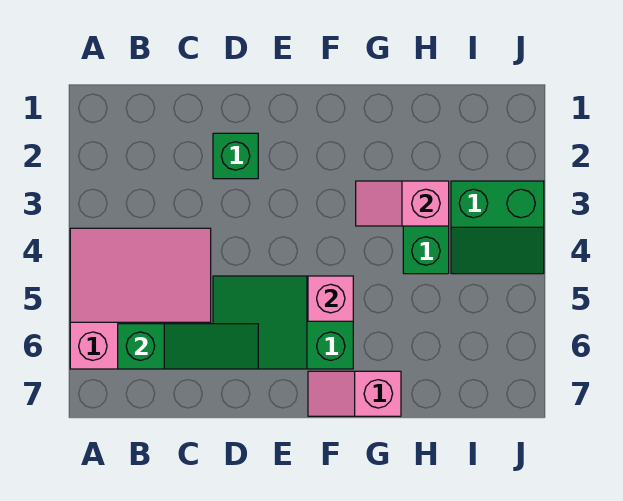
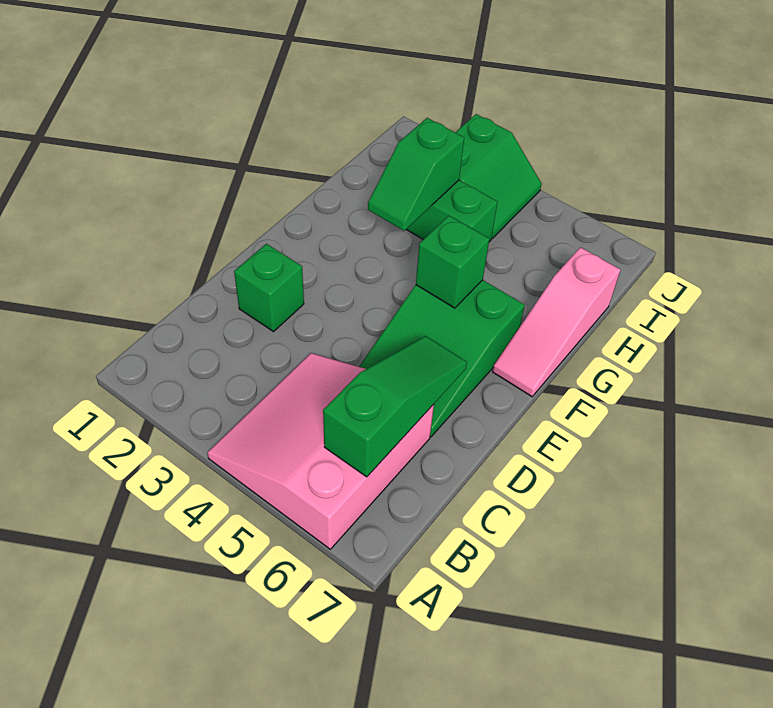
pink 1x1 brick [308,276,353,321] -> green 1x1 brick [416,216,489,308]
pink 1x2 slope [308,371,401,416] -> pink 1x3 slope [492,247,620,397]
pink 1x2 slope [356,181,449,226] -> green 1x2 slope [368,118,464,231]

